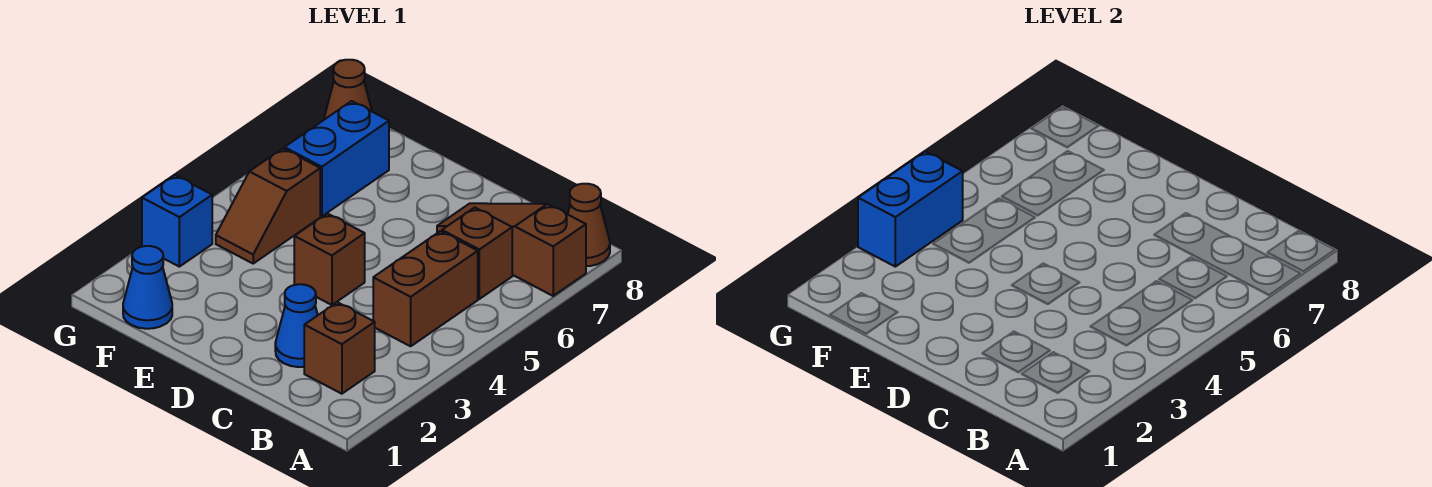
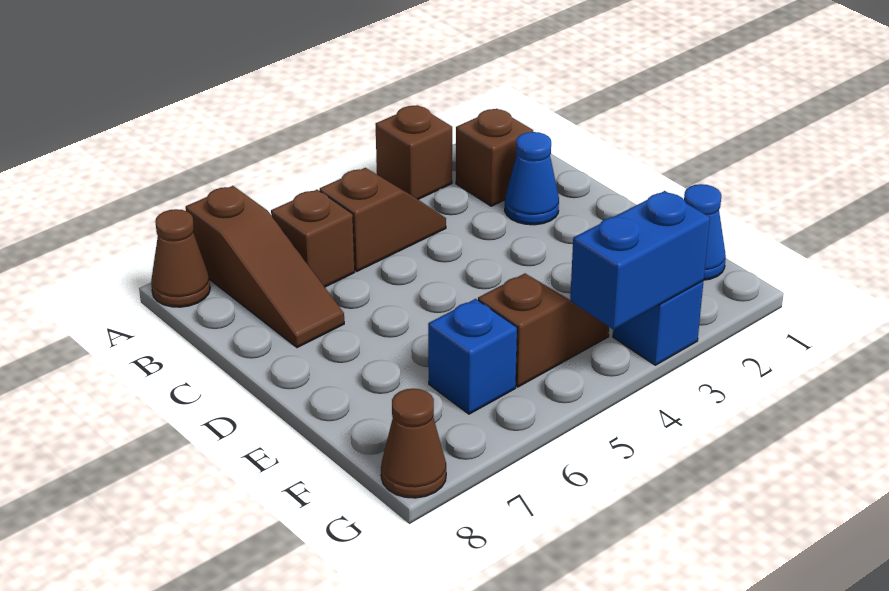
brown 1x2 brick [373,231,478,346] -> brown 1x2 slope [320,168,446,271]
brown 1x1 brick [294,214,365,305] -> brown 1x1 brick moved to [376,105,452,199]
blue 1x2 brick [284,101,389,216] -> blue 1x1 brick [428,299,517,414]

